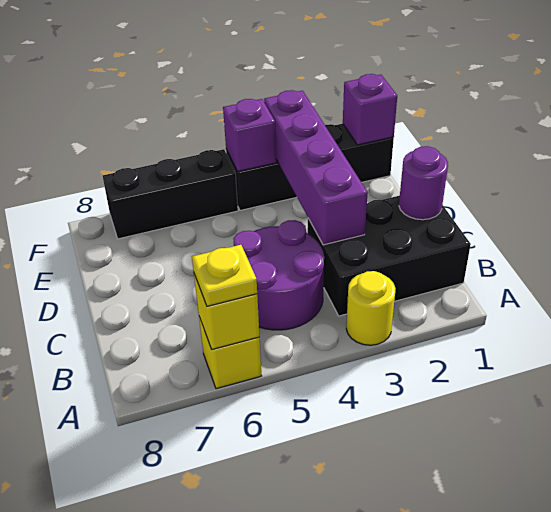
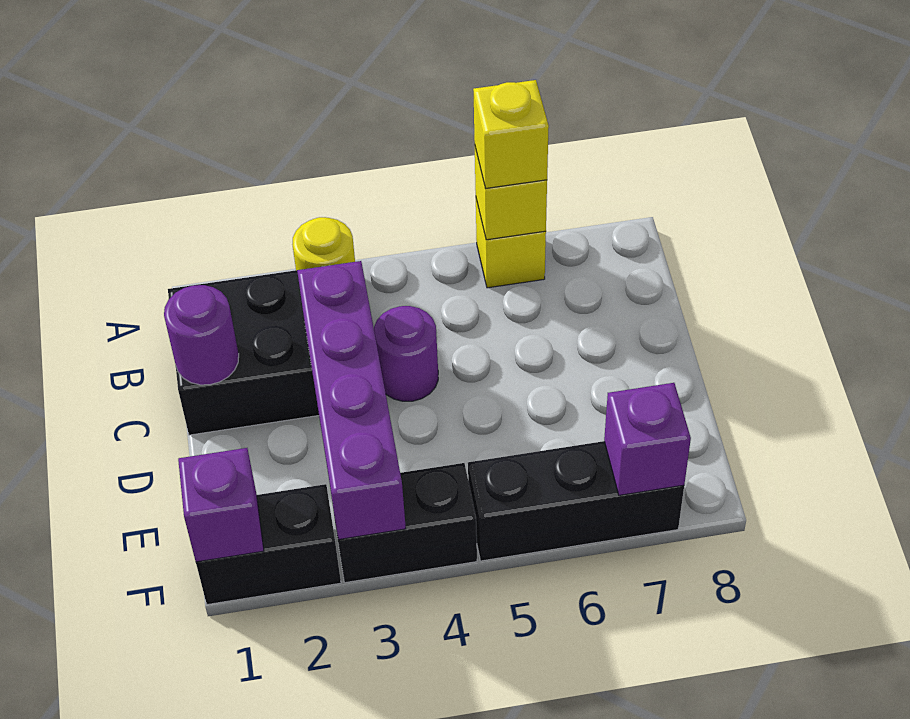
yellow 1x1 plate [192,245,257,306] -> yellow 1x1 brick [473,80,549,189]
purple 2x2 round brick [233,220,324,330] -> purple 1x1 round brick [374,306,438,401]
purple 1x1 brick [223,99,276,172] -> purple 1x1 brick moved to [604,383,691,495]

